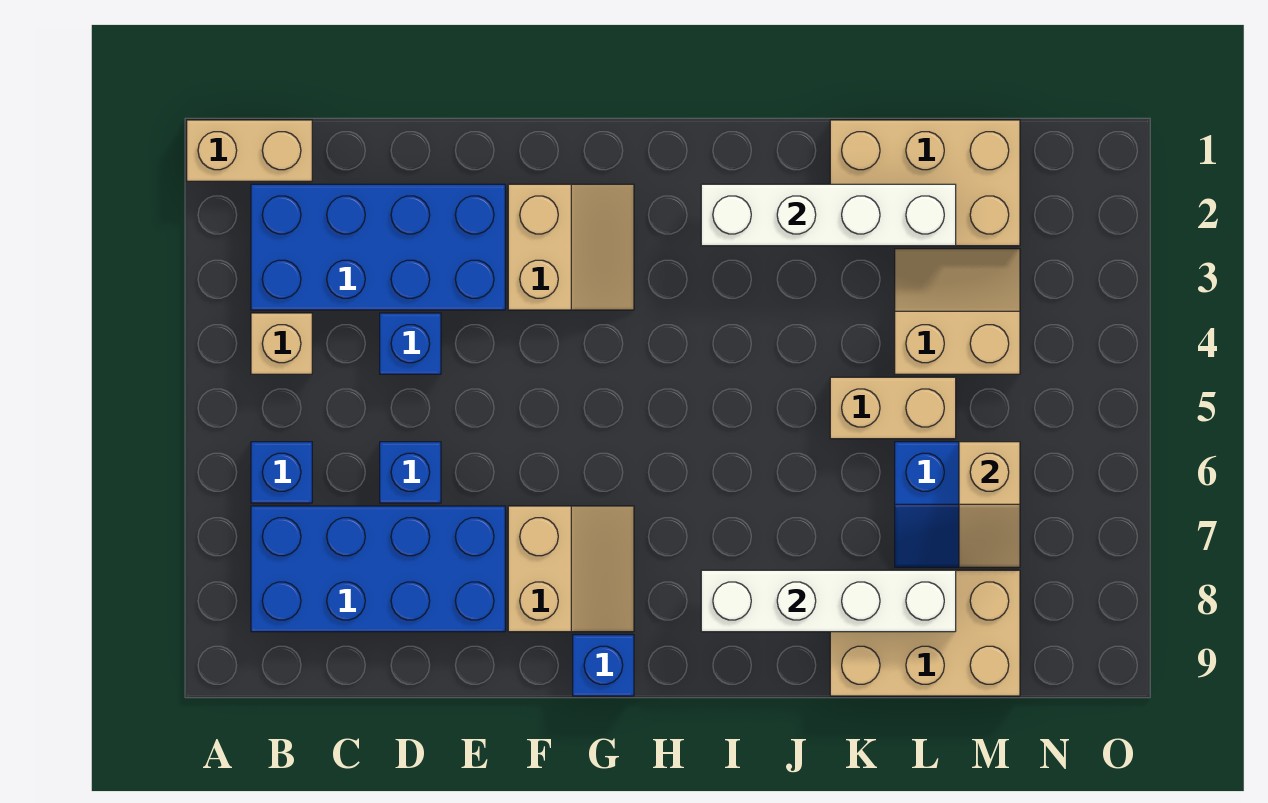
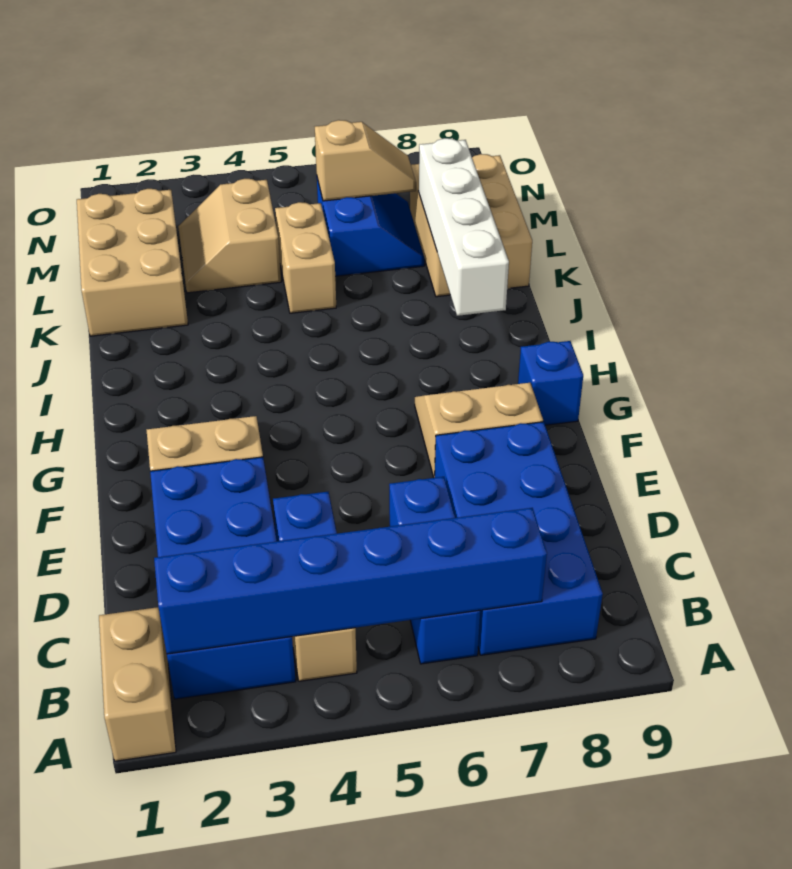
none -> blue 1x6 brick [154,508,547,654]
white 1x4 brick [701,184,956,246] -> none

